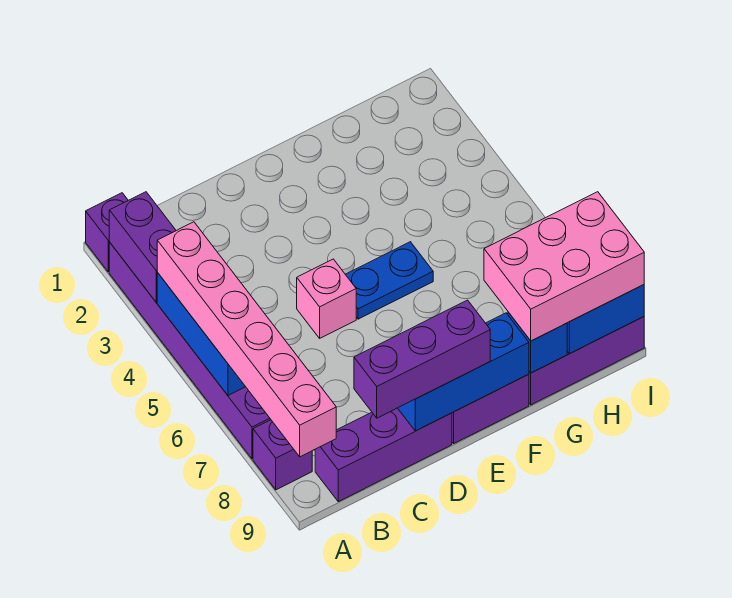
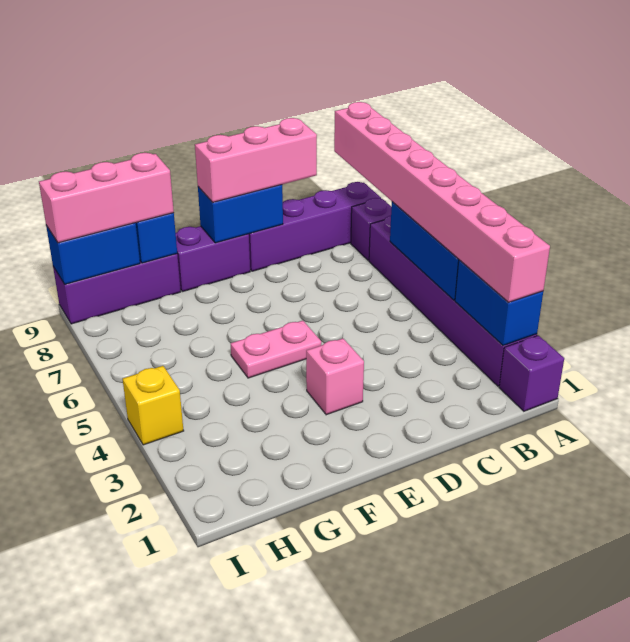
purple 1x2 brick [109,192,176,302] -> blue 1x2 brick [455,260,543,346]
pink 1x6 brick [157,222,336,457] -> pink 1x8 brick [334,102,550,302]
purple 1x3 brick [315,408,452,502] -> purple 1x4 brick [249,182,381,271]
purple 1x3 brick [354,300,490,418] -> pink 1x3 brick [195,118,317,202]
pink 1x1 brick [297,259,356,338] -> pink 1x1 brick moved to [306,338,364,415]
blue 1x3 brick [398,313,529,431] -> blue 1x2 brick [198,185,283,243]
blue 1x2 plate [345,242,433,319] -> pink 1x2 plate [231,321,321,378]
pink 2x3 brick [484,192,644,341] -> pink 1x3 brick [39,153,174,243]
none -> yellow 1x1 brick [123,366,184,445]

